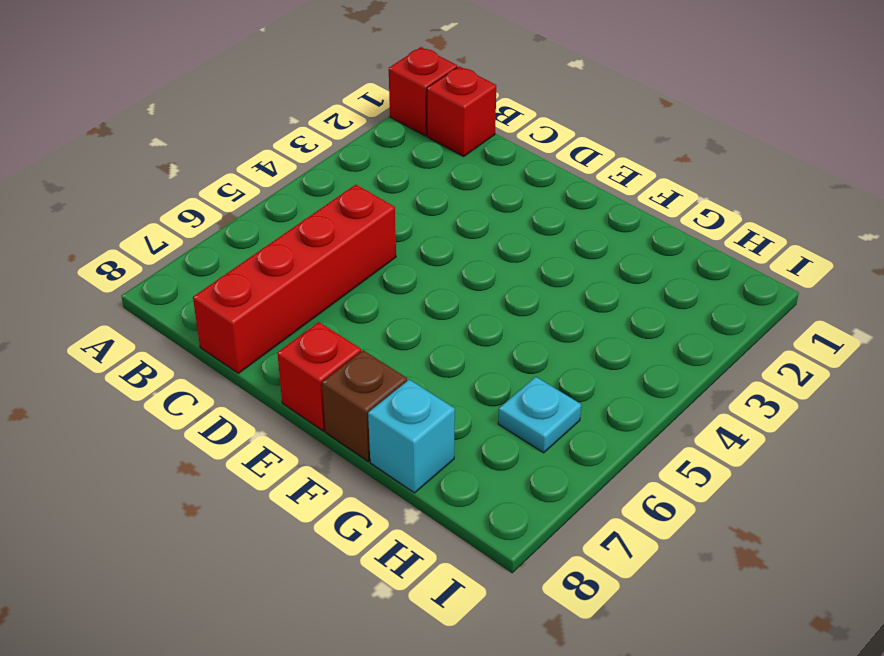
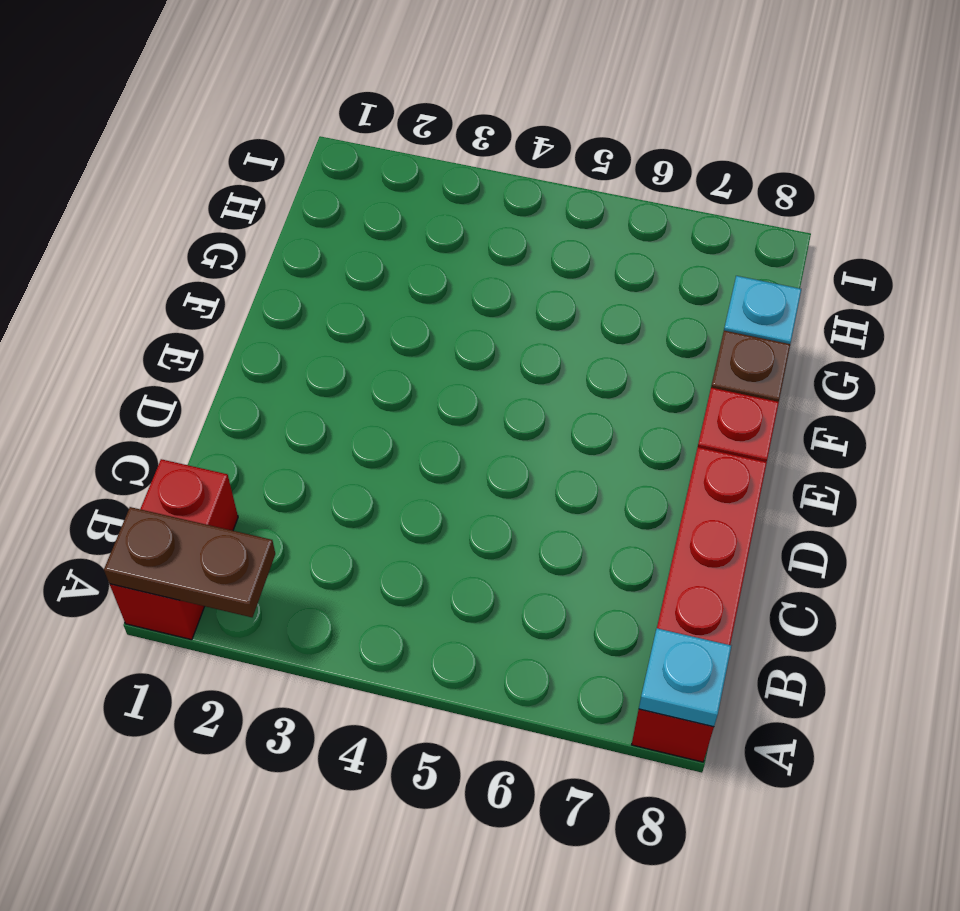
none -> brown 1x2 plate [104,507,275,617]
red 1x4 brick [193,185,396,373] -> red 1x4 brick turned to [632,447,767,762]
cyan 1x1 plate [498,377,581,453] -> cyan 1x1 plate moved to [639,628,731,727]

